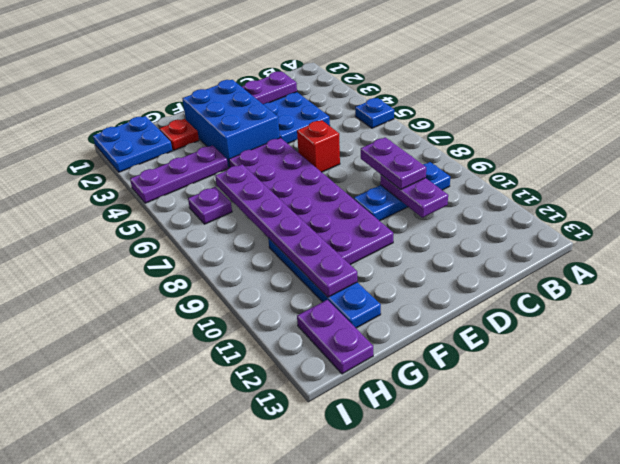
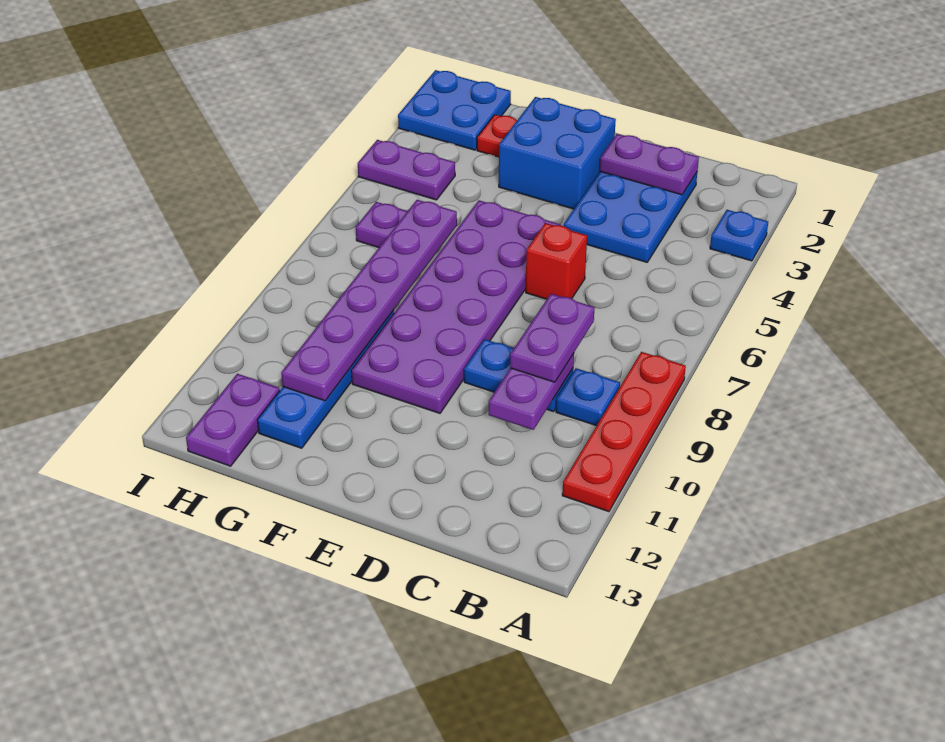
blue 1x1 plate [355,98,394,128] -> blue 1x1 plate moved to [710,210,768,261]
none -> red 1x4 plate [562,352,686,512]
blue 2x3 brick [182,80,280,168] -> blue 2x2 brick [499,97,616,209]
purple 1x3 plate [130,145,228,203] -> purple 1x2 plate [358,140,455,200]

